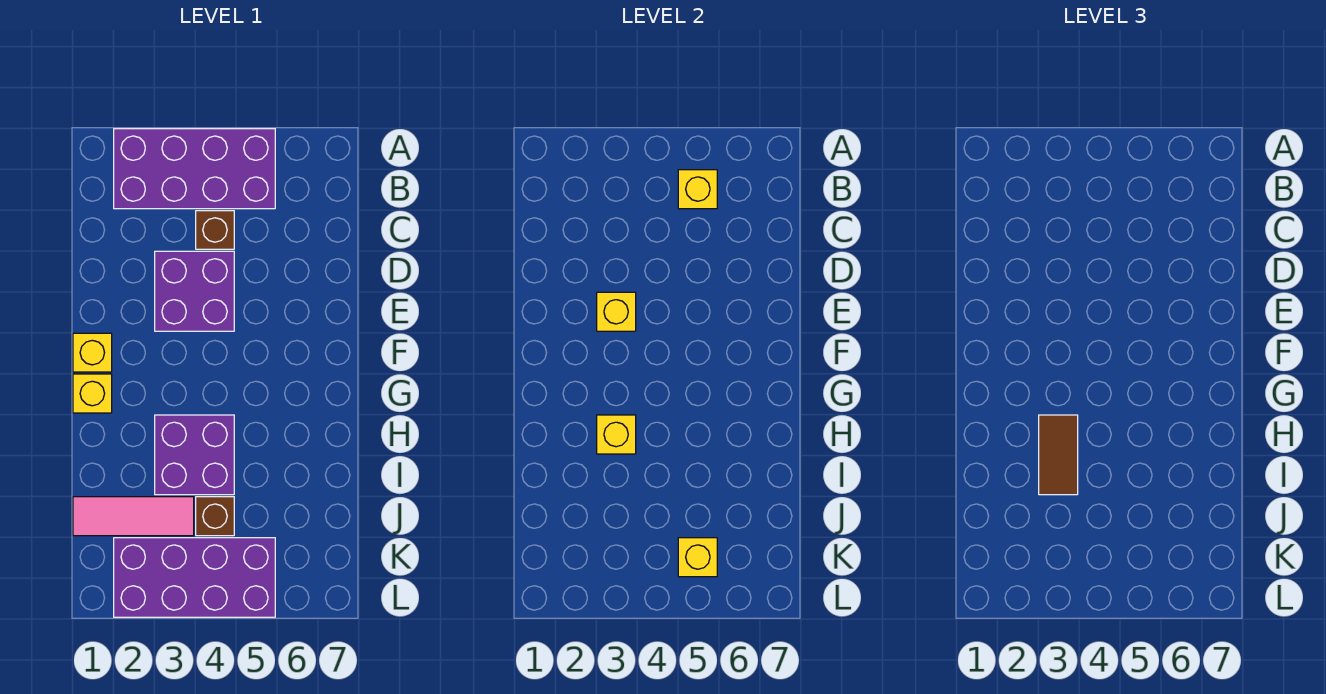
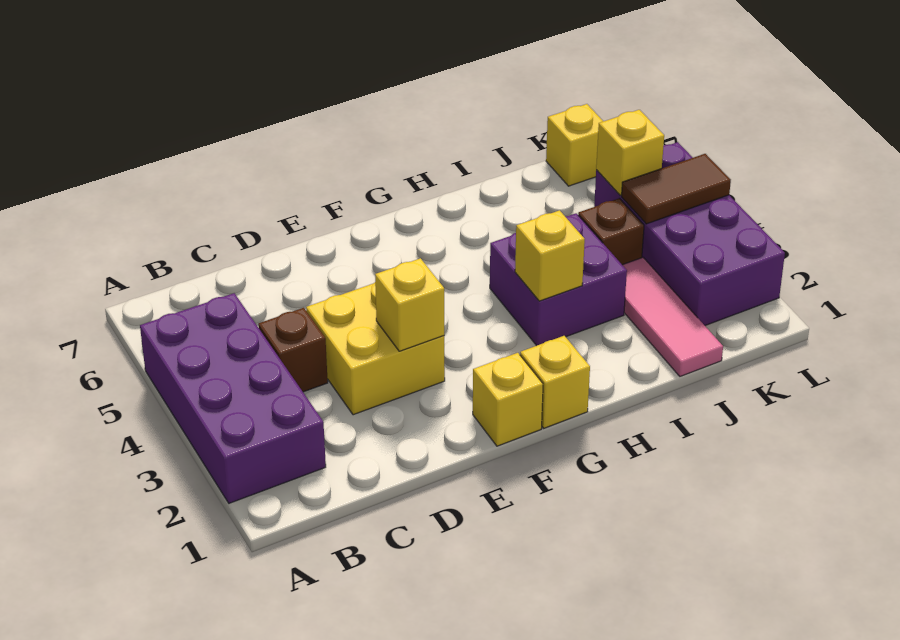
yellow 1x1 brick [678,170,717,209] -> yellow 1x1 brick moved to [546,104,603,186]
purple 2x2 brick [155,251,234,331] -> yellow 2x2 brick [306,283,445,415]
brown 1x2 tile [1039,415,1078,495] -> brown 1x2 tile moved to [622,154,731,224]

